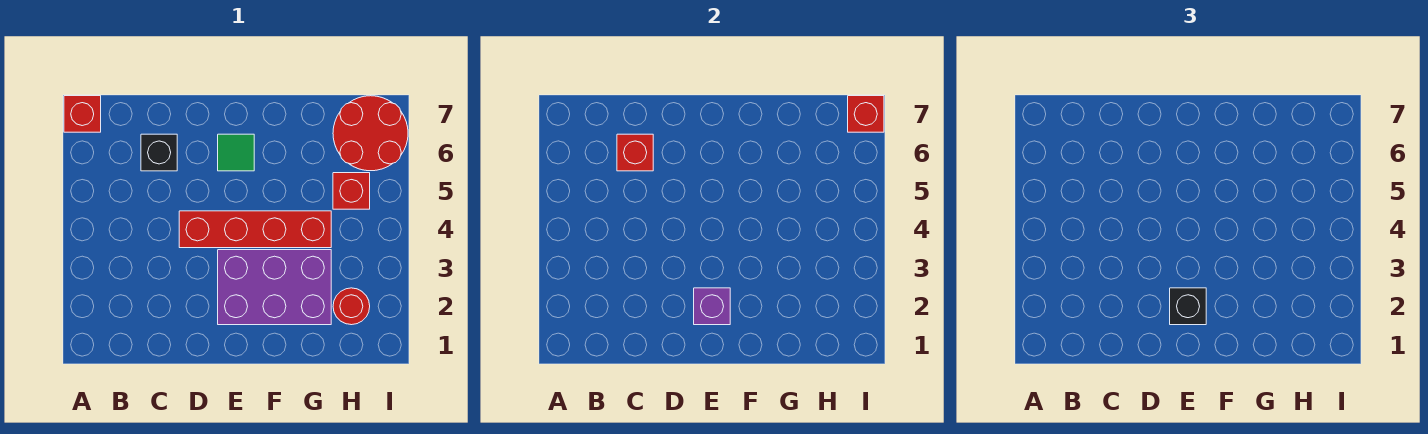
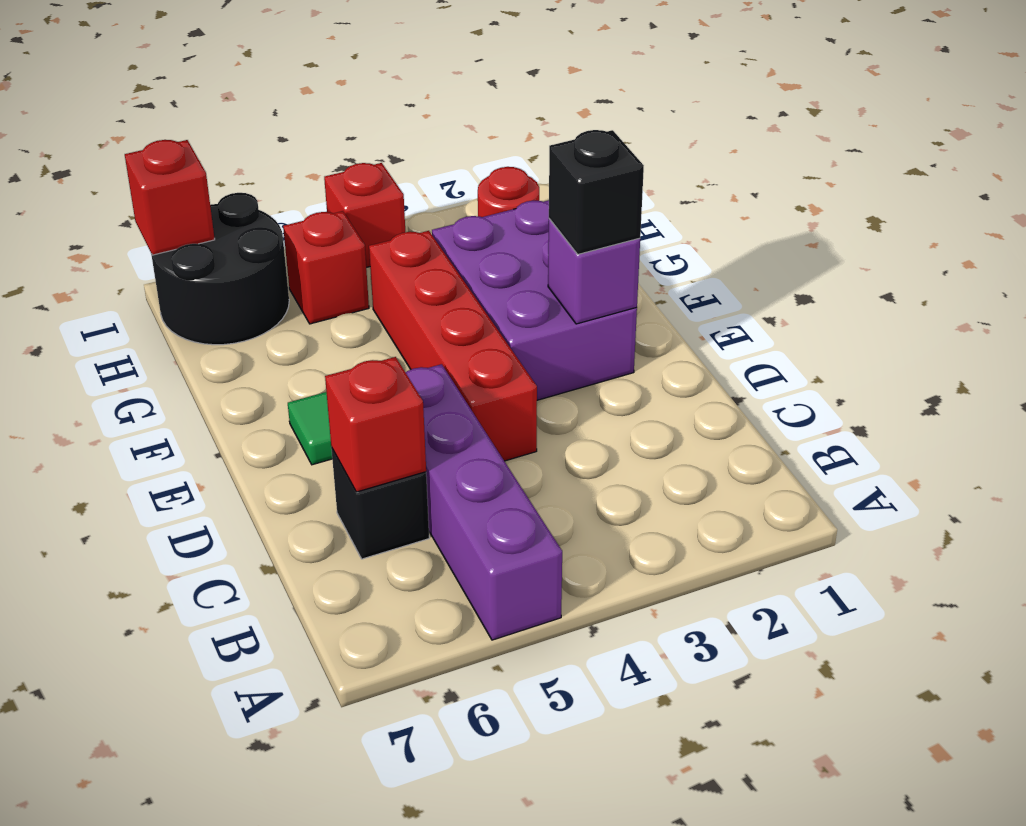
none -> purple 1x4 brick [405,364,562,640]
red 1x1 brick [64,96,101,132] -> red 1x1 brick moved to [324,163,405,267]
red 2x2 round brick [333,96,408,171] -> black 2x2 round brick [151,193,289,345]

